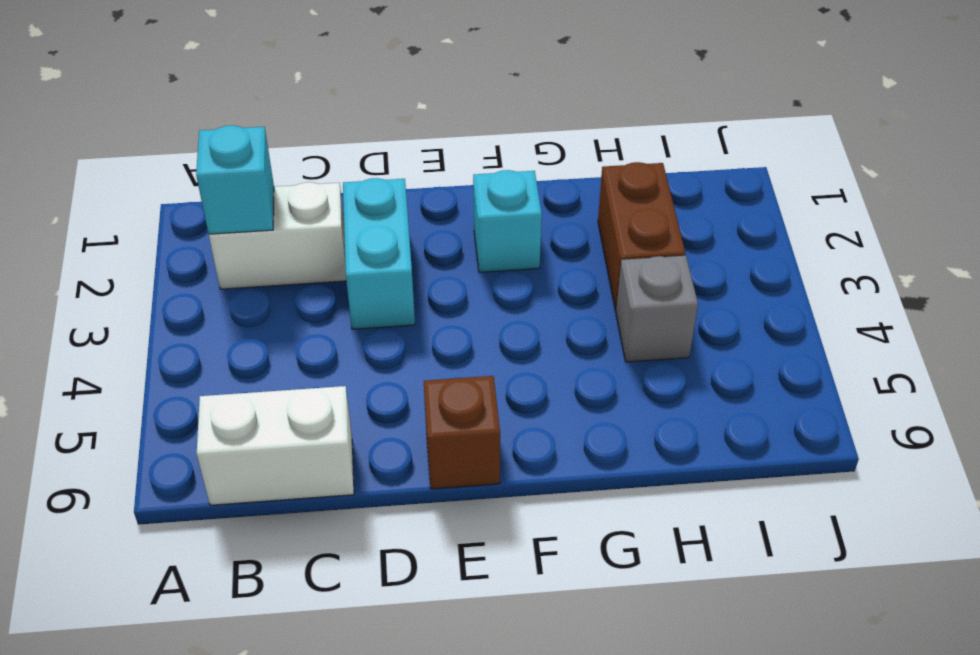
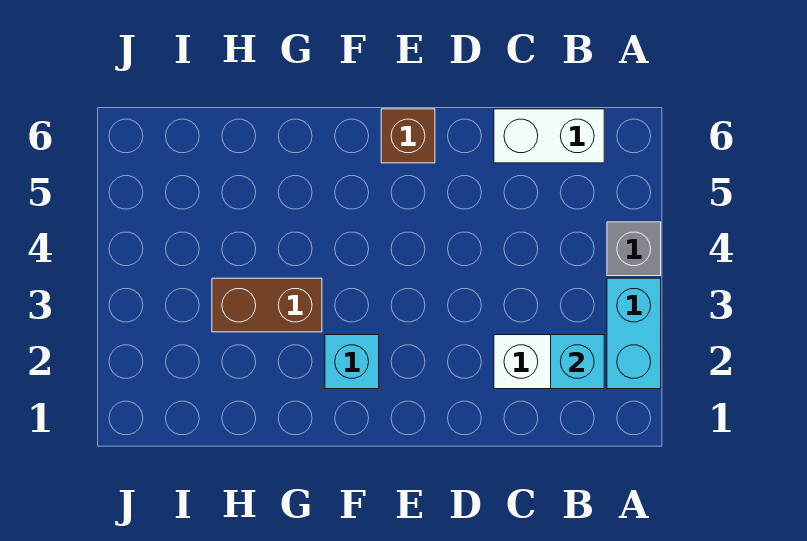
cyan 1x2 brick [343,178,415,329] -> cyan 1x2 brick moved to [607,278,661,389]
brown 1x2 brick [598,162,685,311] -> brown 1x2 brick turned to [212,278,322,332]
grey 1x1 brick [616,256,698,362] -> grey 1x1 brick moved to [607,222,661,276]

